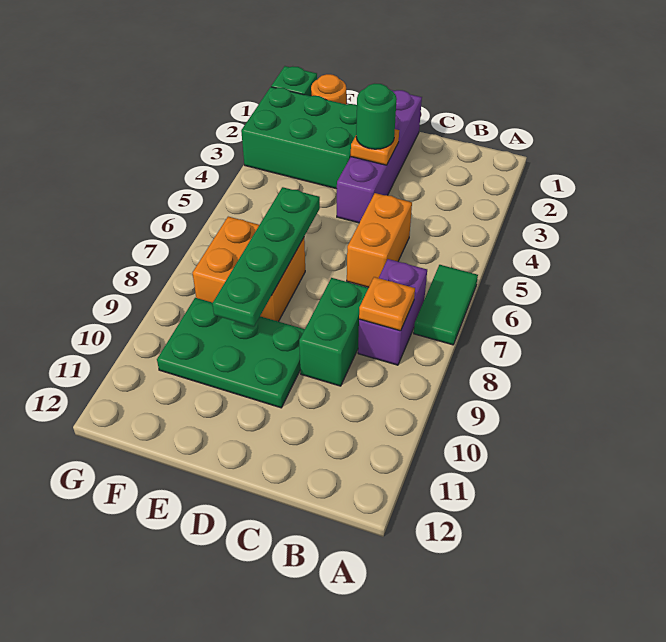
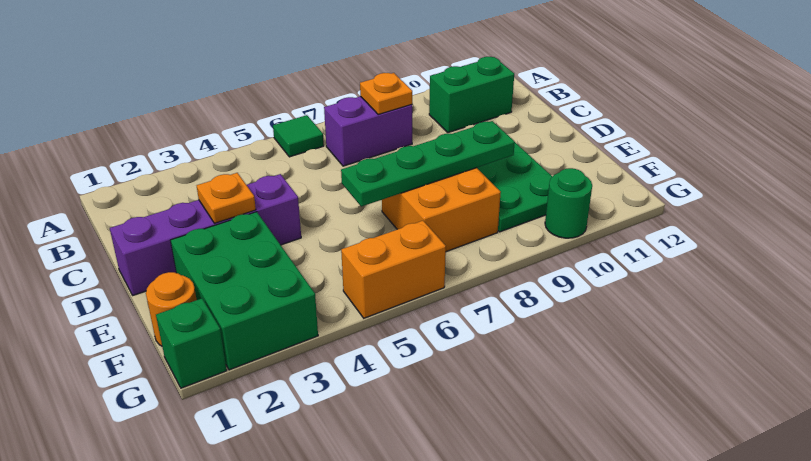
green 1x2 tile [414,265,478,345] -> green 1x1 tile [273,115,324,157]
orange 1x2 brick [347,193,412,288] -> orange 1x2 brick moved to [341,221,446,318]
green 1x2 brick [299,278,368,386] -> green 1x2 brick moved to [429,57,514,133]
green 1x1 round brick [356,84,397,149] -> green 1x1 round brick moved to [545,168,592,238]

